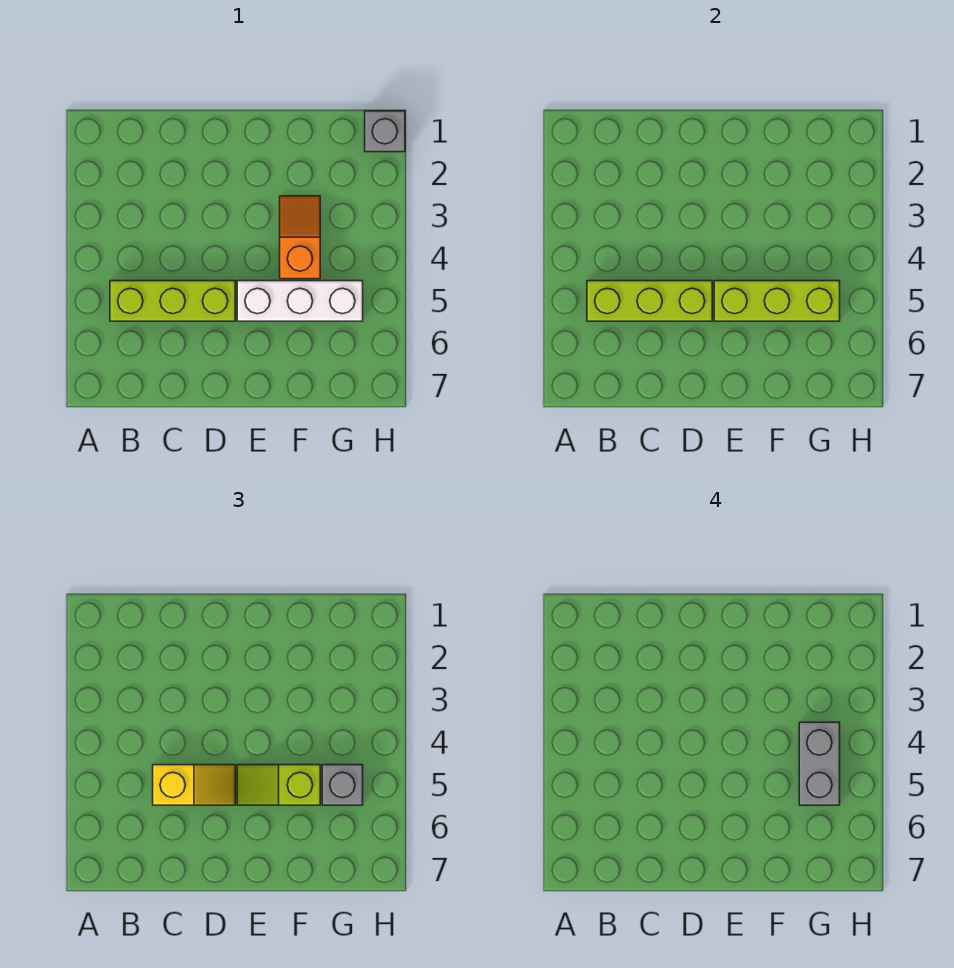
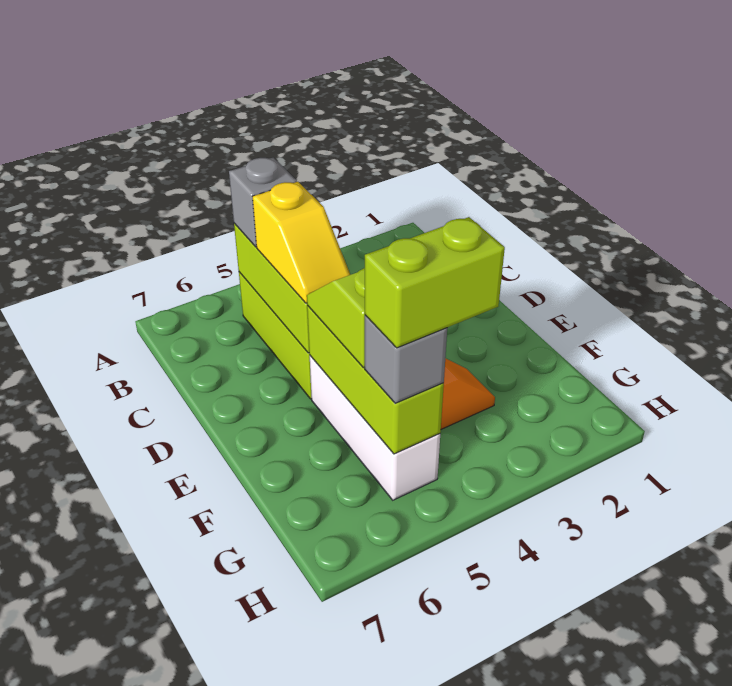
grey 1x2 brick [799,722,840,805] -> lime 1x2 brick [365,217,505,348]
grey 1x1 brick [365,111,405,152] -> grey 1x1 brick moved to [229,158,297,247]

